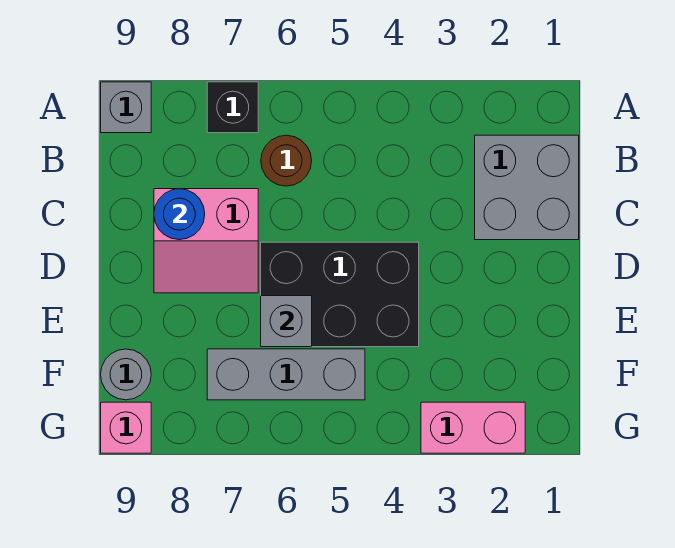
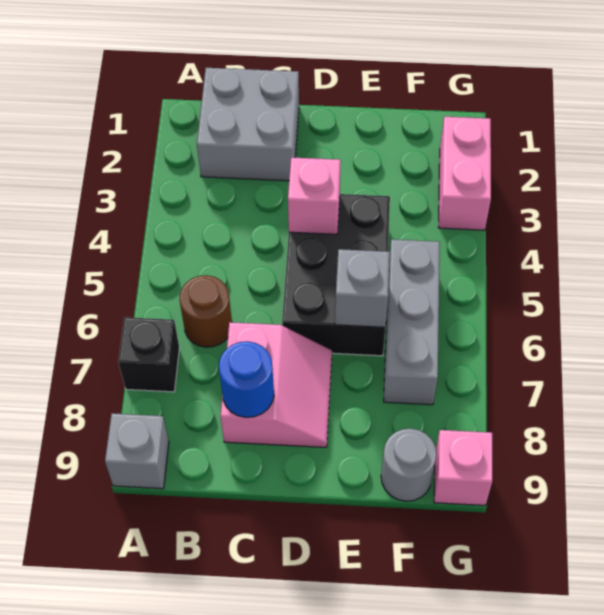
none -> pink 1x1 brick [288,157,341,234]

